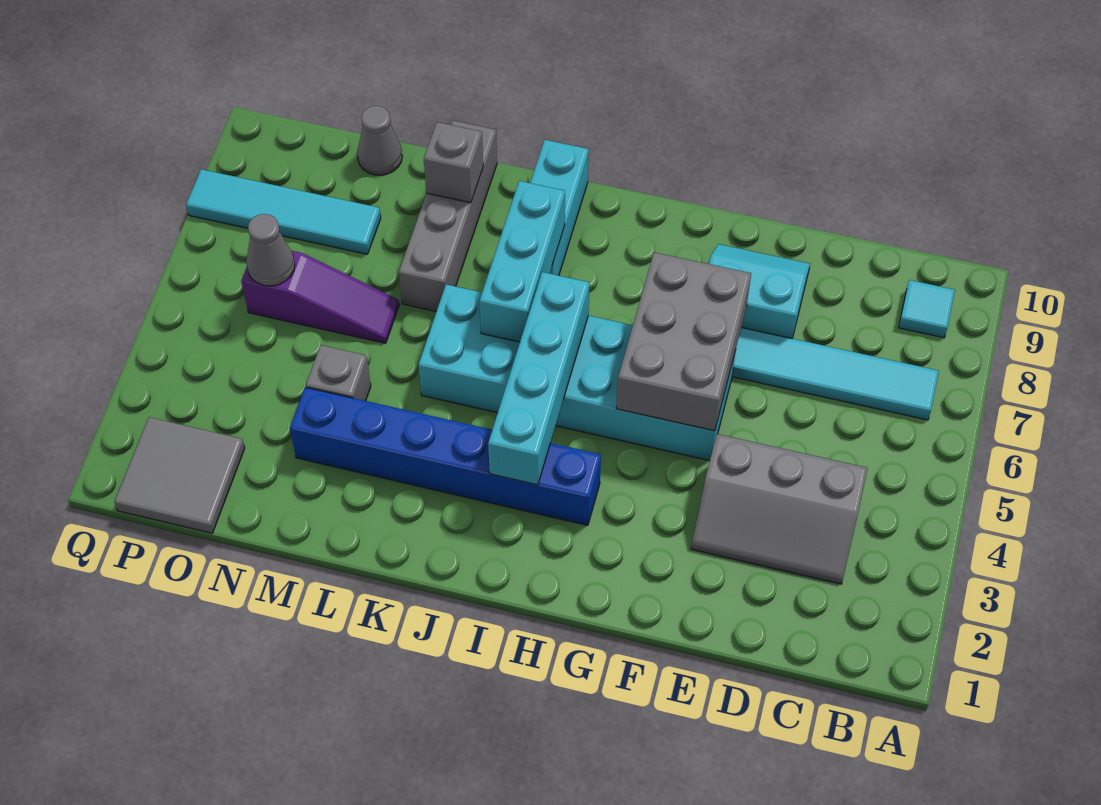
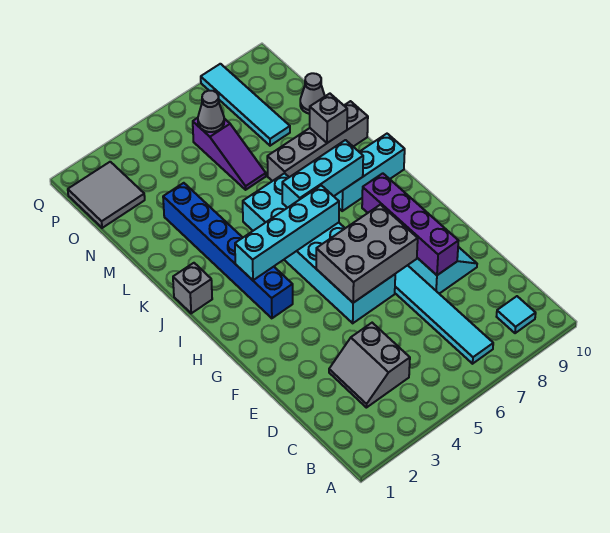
grey 2x3 slope [691,434,868,584] -> grey 2x2 slope [329,323,410,408]
none -> purple 1x4 brick [362,173,458,275]
grey 1x1 brick [306,345,371,401] -> grey 1x1 brick moved to [173,263,212,313]

